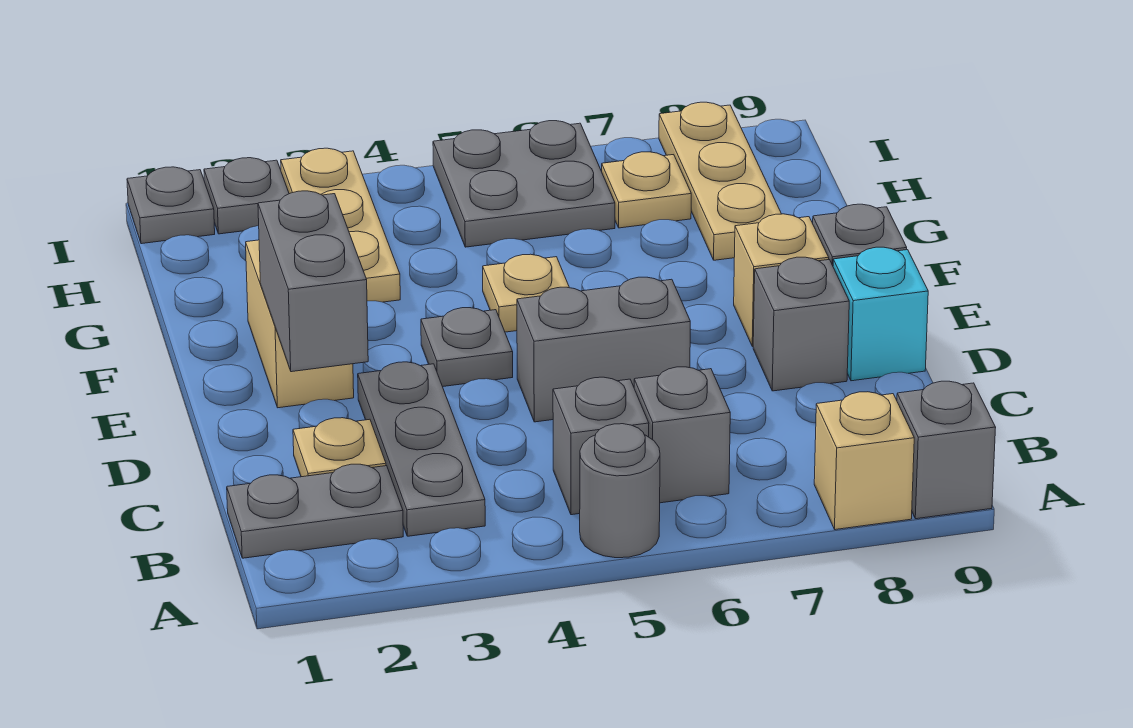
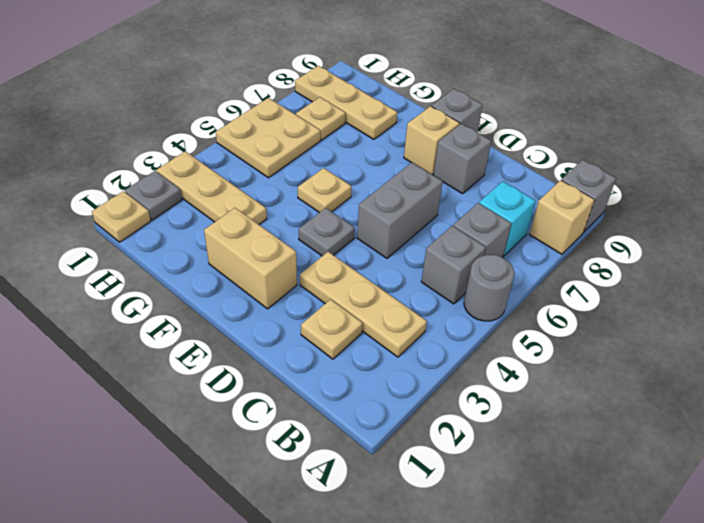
grey 1x2 plate [227,464,403,558] -> none
grey 1x3 plate [358,362,485,536] -> tan 1x3 plate [300,252,427,357]
grey 1x2 brick [258,191,368,372] -> none
cyan 1x1 brick [833,247,928,381] -> cyan 1x1 brick moved to [479,181,536,256]
grey 2x2 plate [433,121,615,247] -> tan 2x2 plate [216,98,320,178]
grey 1x1 plate [127,167,215,244] -> tan 1x1 plate [92,191,151,242]

